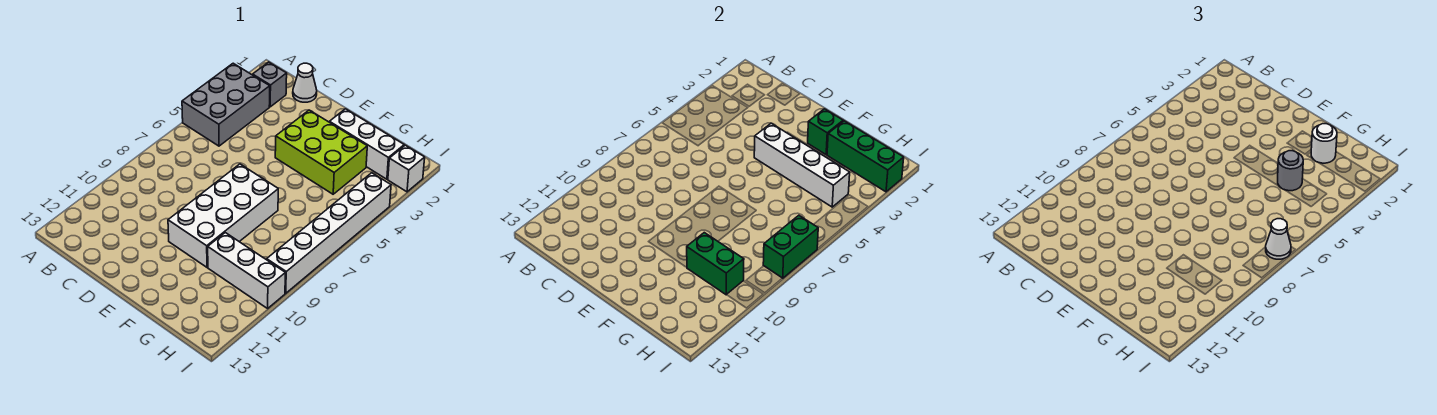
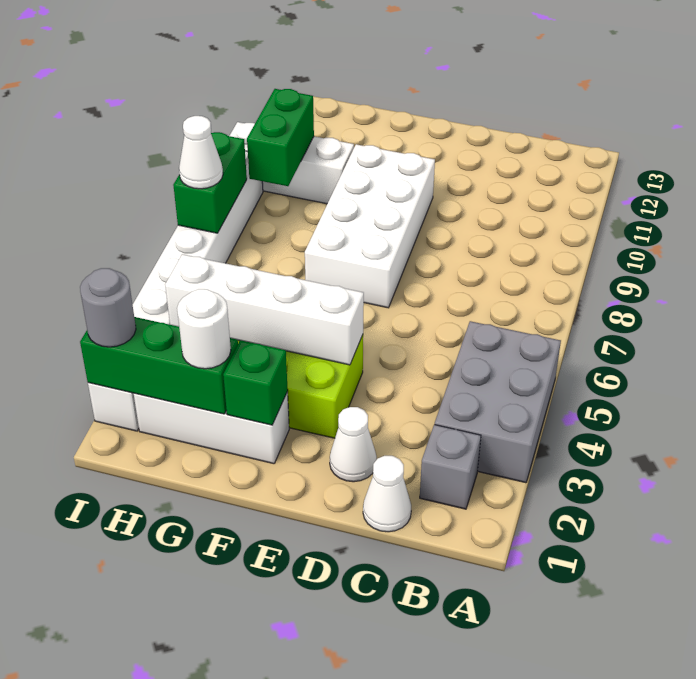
none -> white 1x1 cone [330,407,377,482]
grey 1x1 round brick [1278,151,1303,191] -> grey 1x1 round brick moved to [80,268,136,347]
green 1x2 brick [687,233,744,295] -> green 1x2 brick turned to [247,89,314,186]

